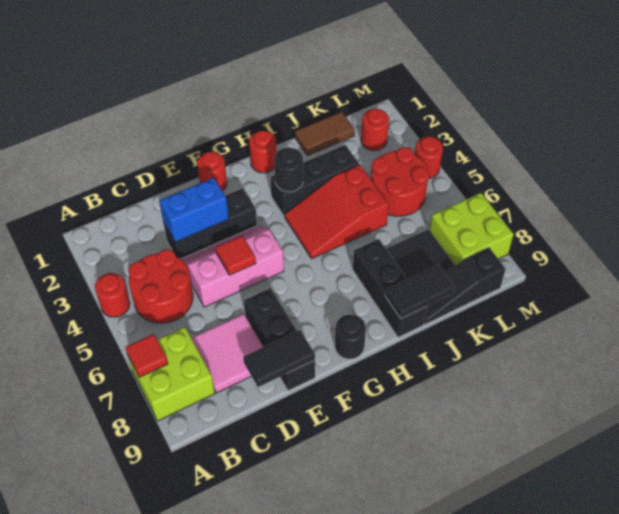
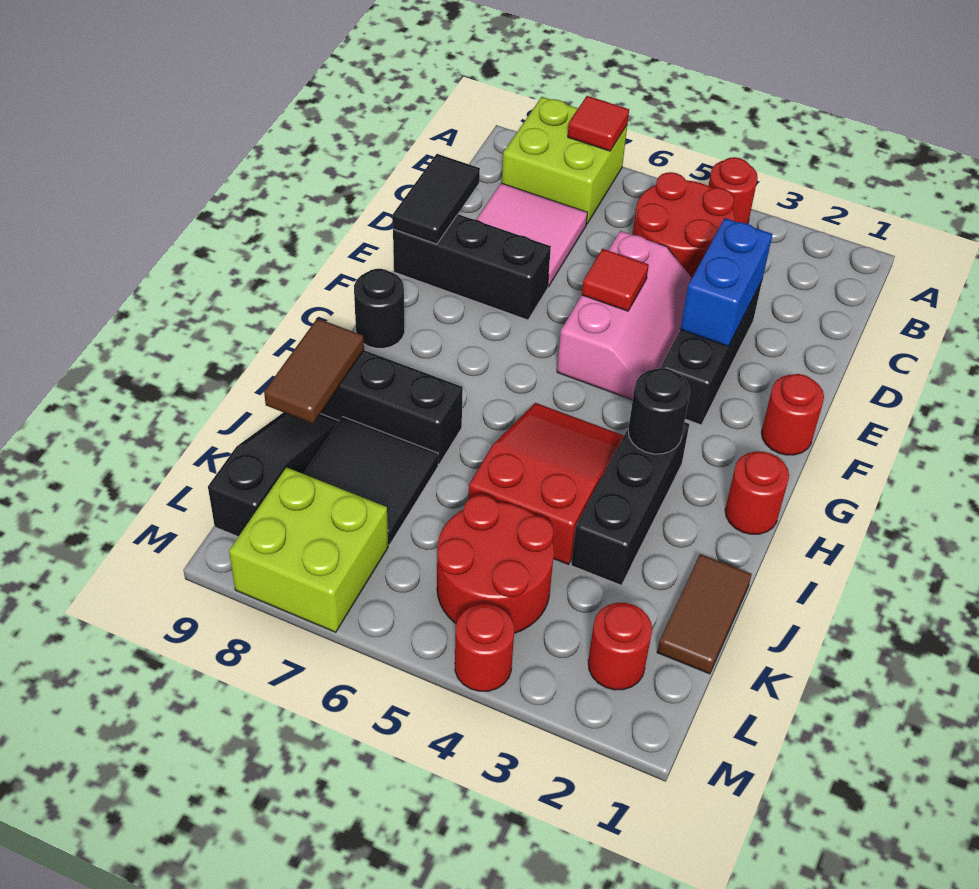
black 1x2 tile [385,265,455,319] -> brown 1x2 tile [264,318,364,424]

